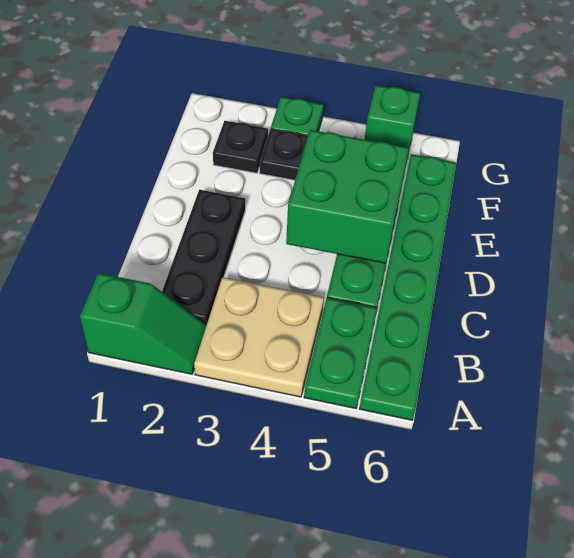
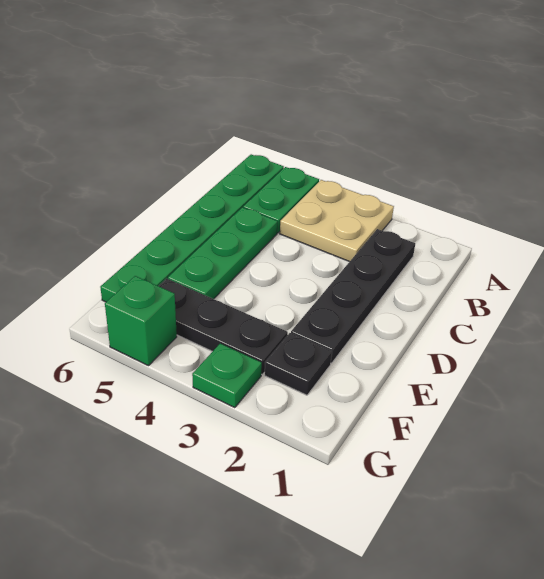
green 1x2 slope [80,273,206,374] -> none
black 1x3 plate [162,190,245,325] -> black 1x4 plate [291,229,415,363]
green 2x2 brick [286,130,409,263] -> none

